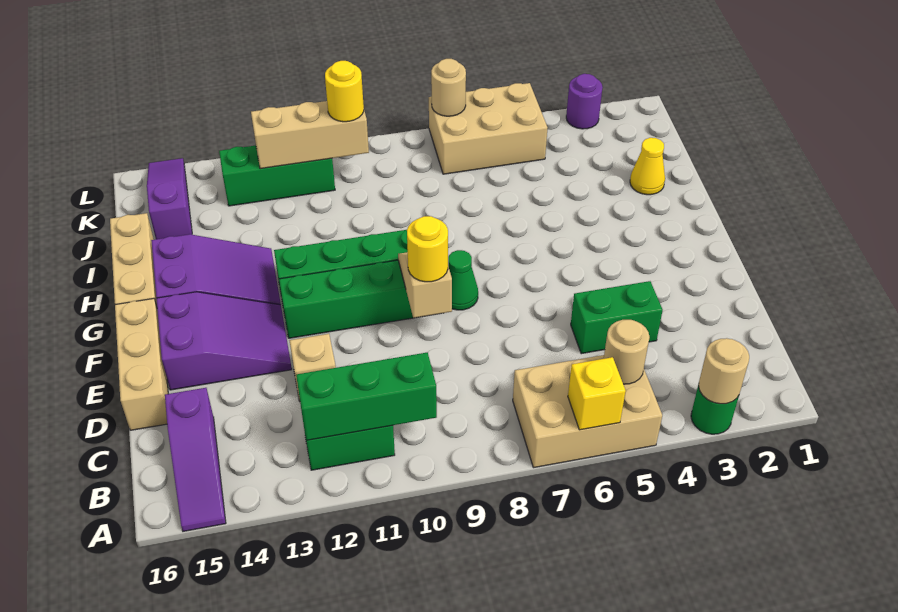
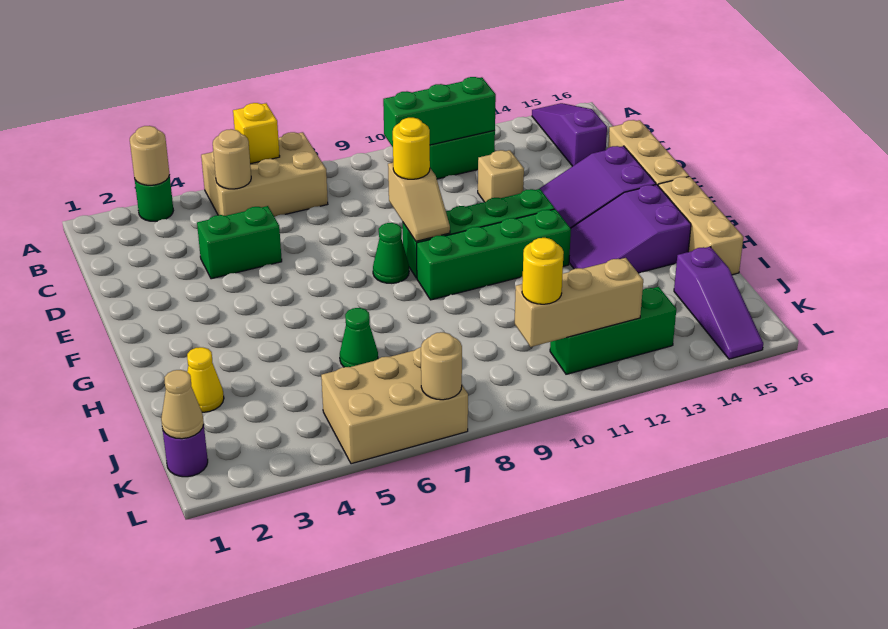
none -> green 1x1 cone [340,308,378,367]
none -> tan 1x1 cone [161,370,204,439]
purple 1x1 round brick [566,74,603,129] -> purple 1x1 round brick moved to [163,425,208,477]

